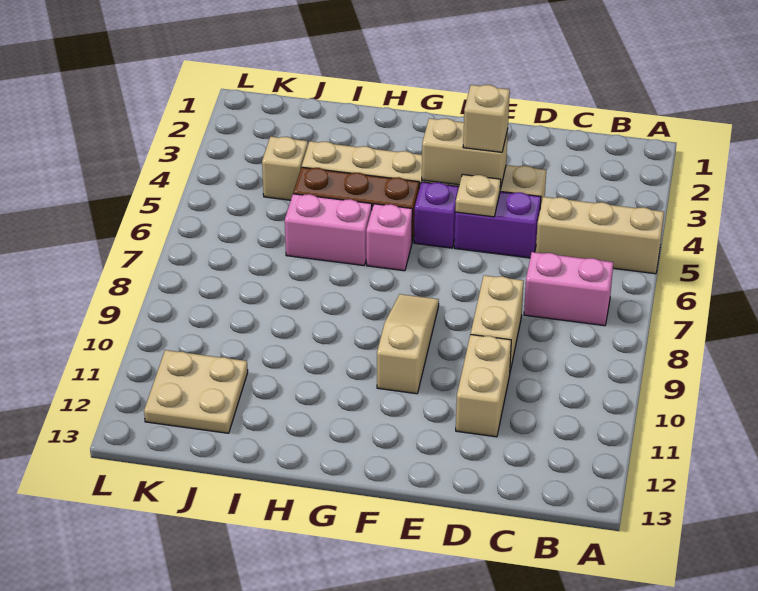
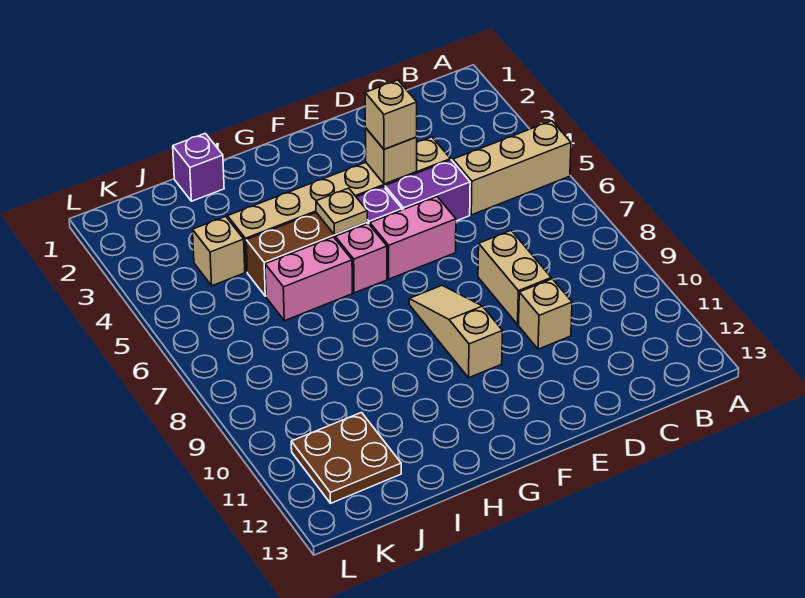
pink 1x2 brick [524,252,613,326] -> pink 1x2 brick moved to [370,197,456,279]
tan 1x2 brick [456,335,511,437] -> tan 1x1 brick [518,279,572,349]
tan 1x2 brick [422,118,508,189] -> tan 1x1 brick [366,129,417,184]
tan 1x1 plate [455,174,501,217] -> tan 1x1 plate moved to [316,188,367,235]
none -> purple 1x1 brick [173,133,224,201]
tan 2x2 plate [144,350,248,433] -> brown 2x2 plate [291,413,401,503]

